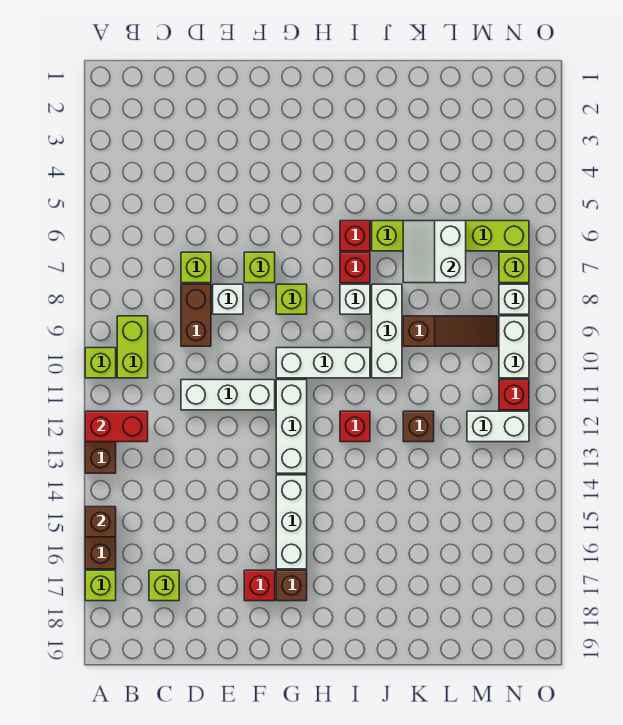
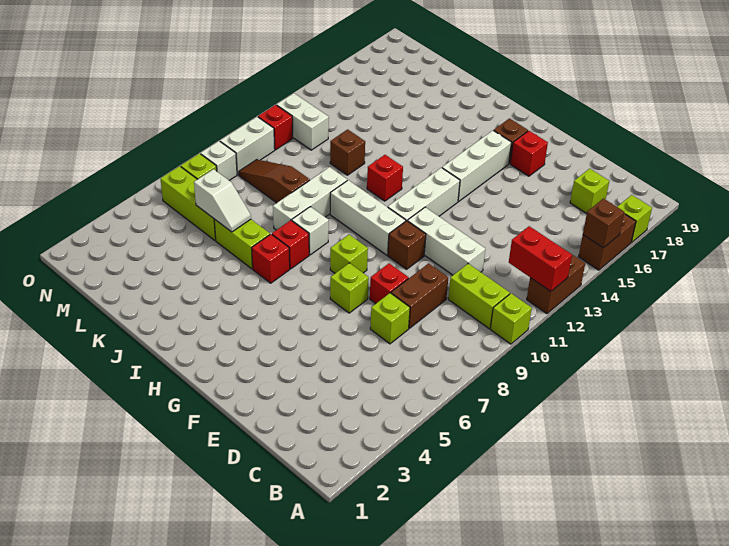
lime 1x2 brick [117,316,148,378] -> lime 1x2 brick turned to [448,264,510,328]
white 1x1 brick [213,284,243,314] -> red 1x1 brick [370,263,409,304]
none -> brown 1x1 brick [388,221,426,269]
white 2x2 slope [403,221,466,283] -> white 1x2 slope [194,169,251,232]

